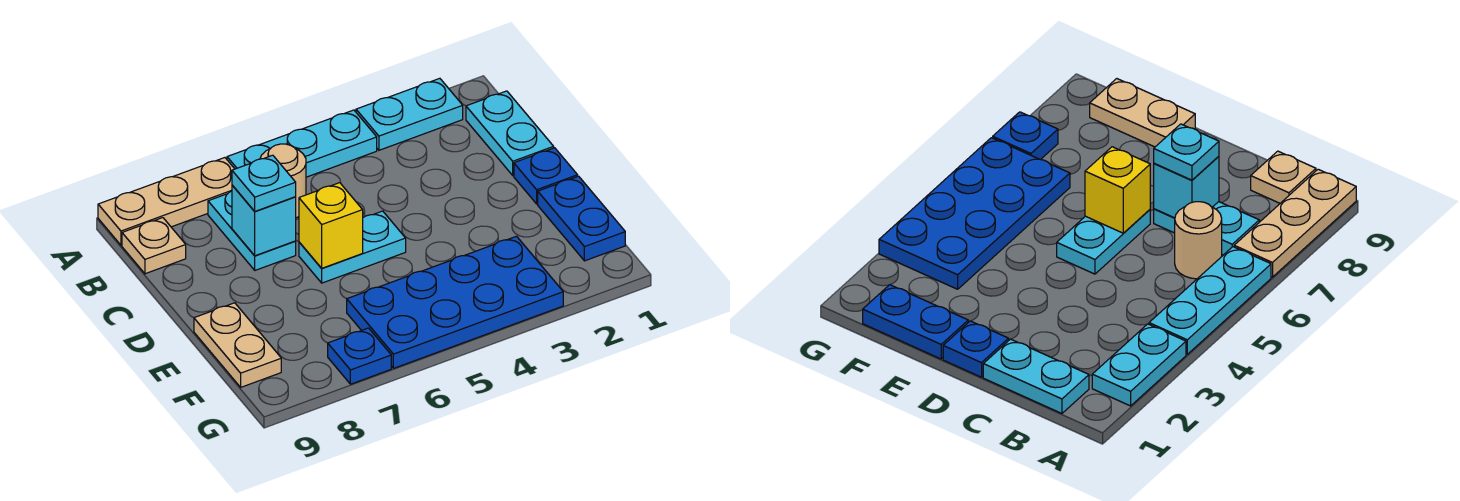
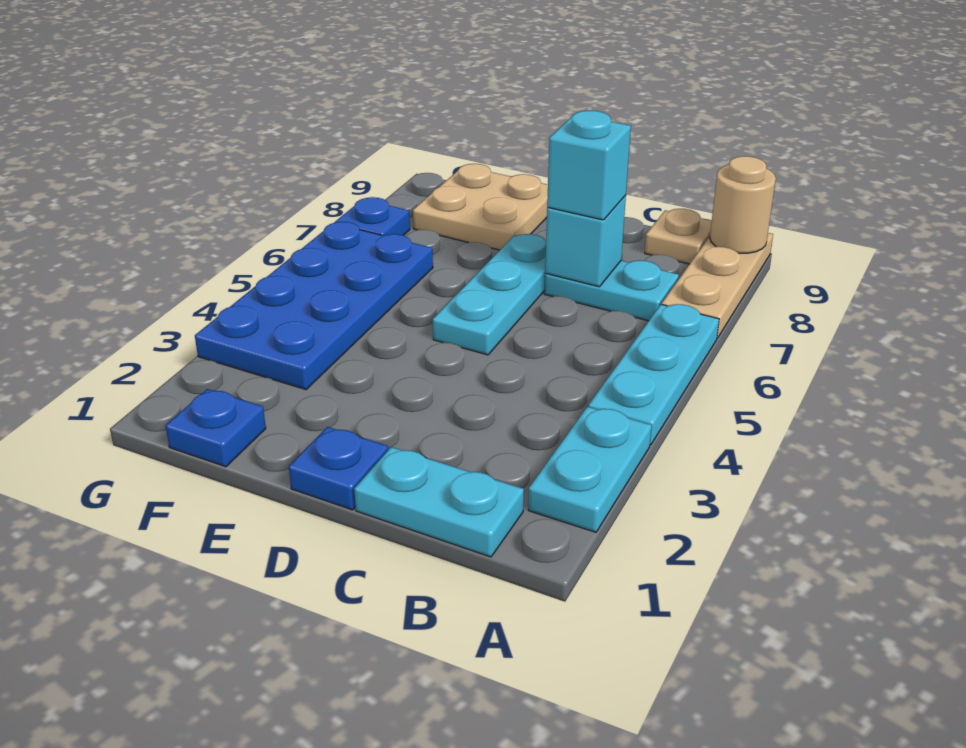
tan 1x1 round brick [260,144,306,218] -> tan 1x1 round brick moved to [710,156,776,253]
cyan 1x1 plate [232,155,296,211] -> cyan 1x1 brick [547,111,631,220]
cyan 1x2 plate [299,211,406,283] -> cyan 1x3 plate [433,234,546,355]
yellow 1x1 brick [299,183,363,268] -> none
blue 1x2 plate [538,176,625,261] -> blue 1x1 plate [165,389,266,467]
tan 1x2 plate [194,303,281,387] -> tan 2x2 plate [413,164,548,250]

